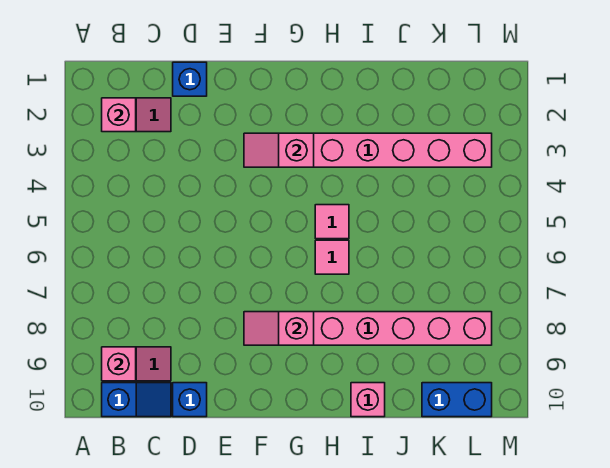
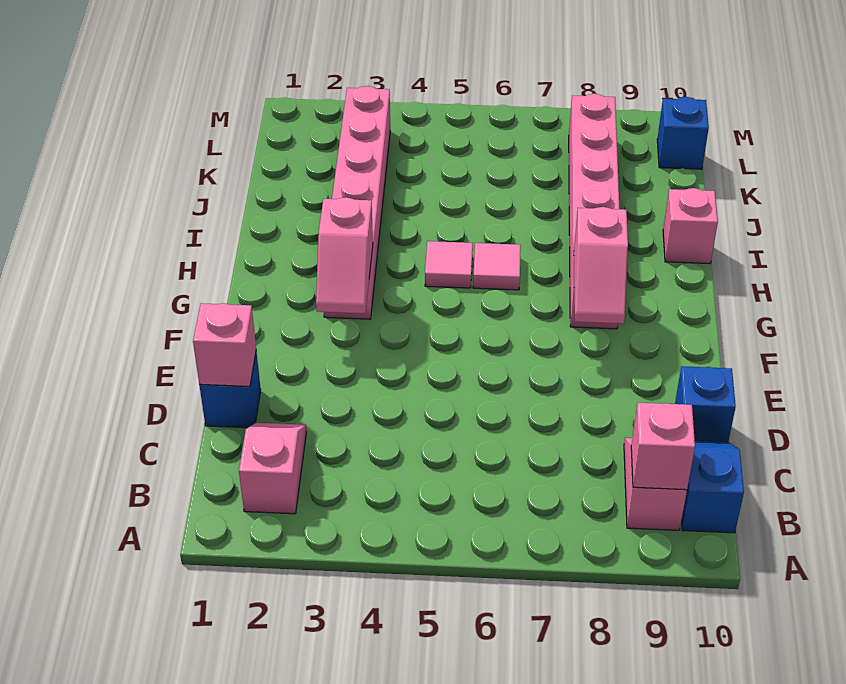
pink 1x1 brick [102,98,136,132] -> pink 1x1 brick moved to [193,303,256,386]
blue 1x2 brick [422,383,492,417] -> blue 1x1 brick [657,97,709,169]

